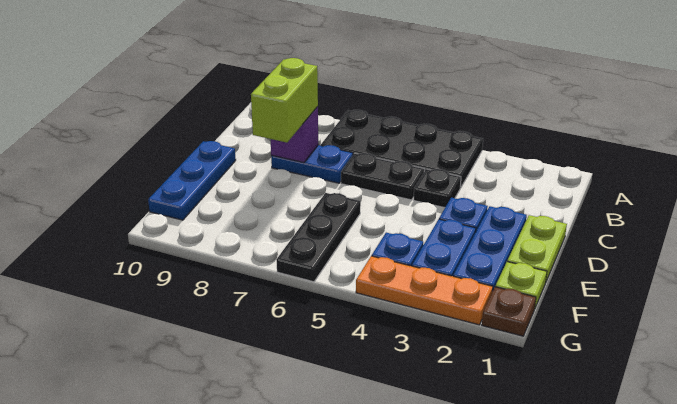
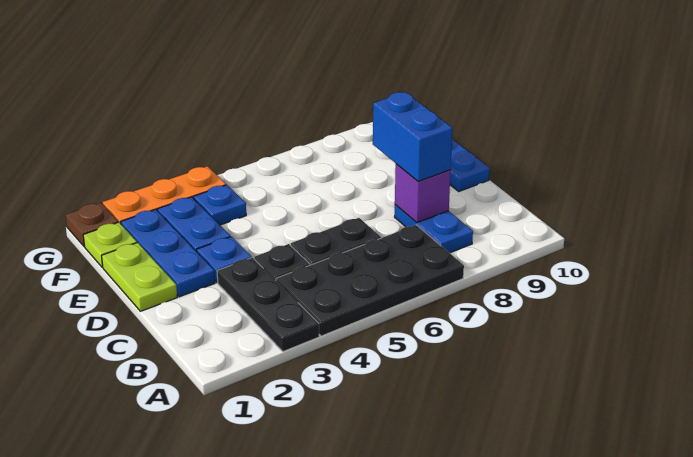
blue 1x2 plate [271,145,353,183] -> blue 1x2 plate turned to [395,205,473,253]
lime 1x2 brick [251,58,318,143] -> blue 1x2 brick [373,92,452,181]
black 1x3 plate [276,193,361,282] -> black 1x3 plate moved to [217,258,319,352]

